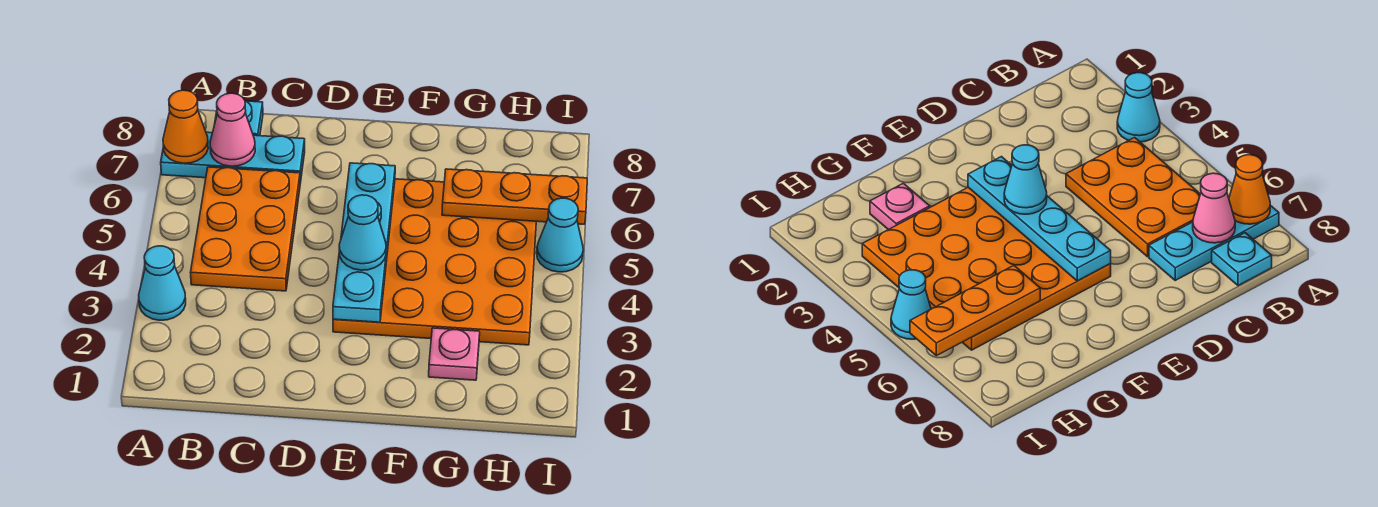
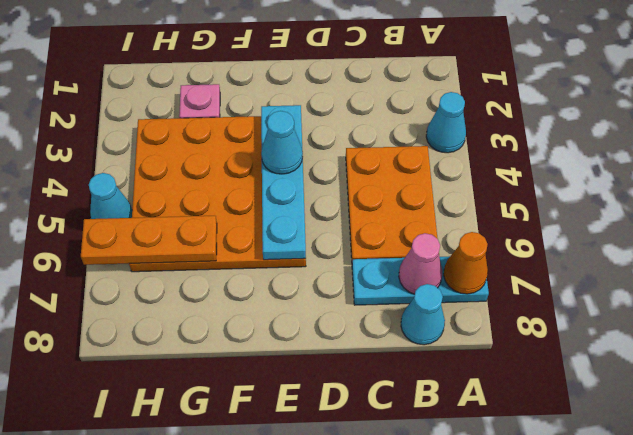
cyan 1x1 plate [215,101,263,136] -> cyan 1x1 cone [401,284,445,345]

